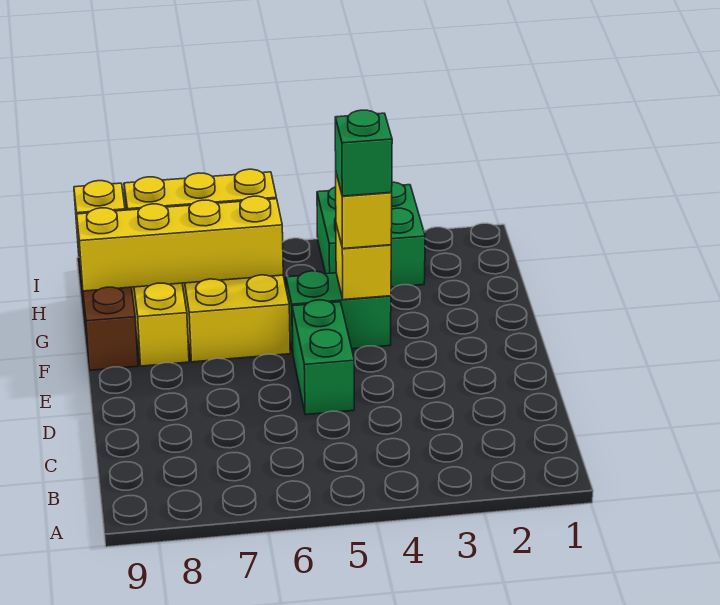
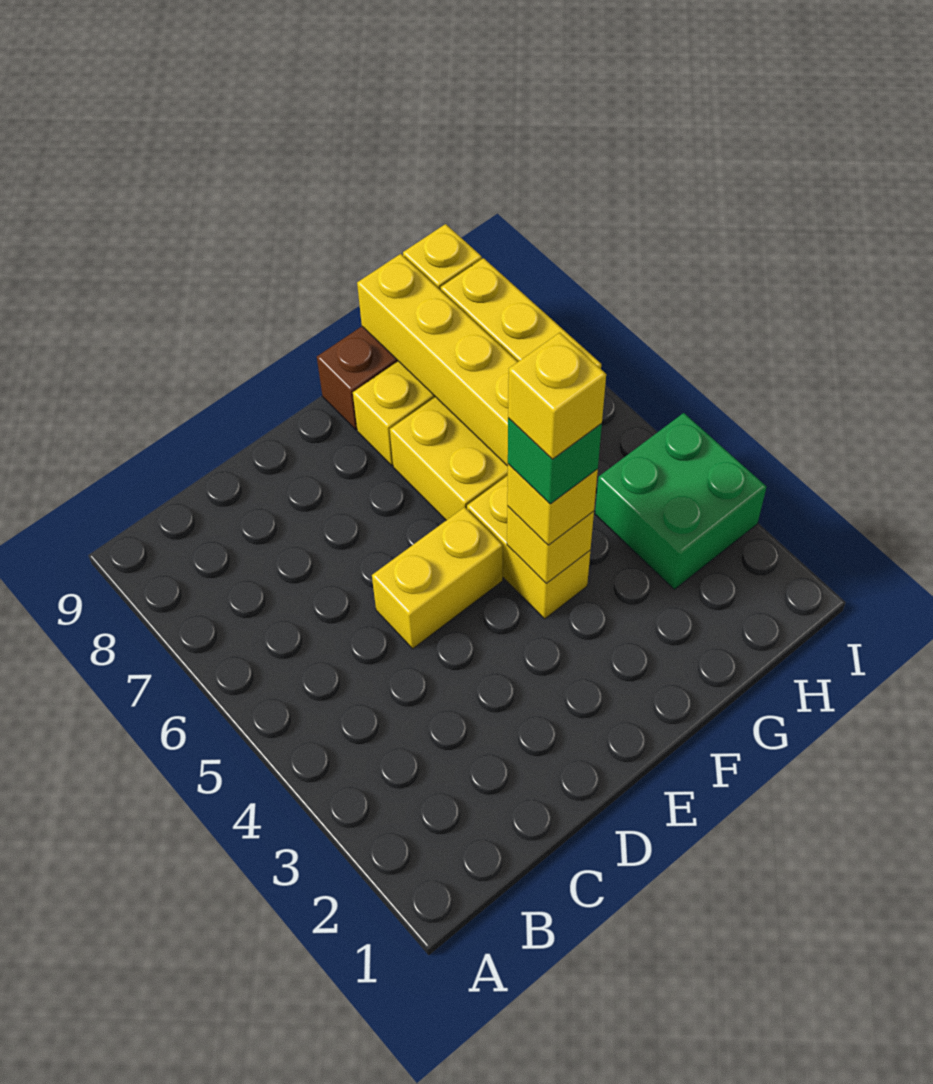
green 1x2 brick [292,300,354,415] -> yellow 1x2 brick [372,507,503,649]
green 1x2 brick [286,271,391,353] -> yellow 1x2 brick [467,476,590,619]
none -> yellow 1x1 brick [508,333,606,459]

